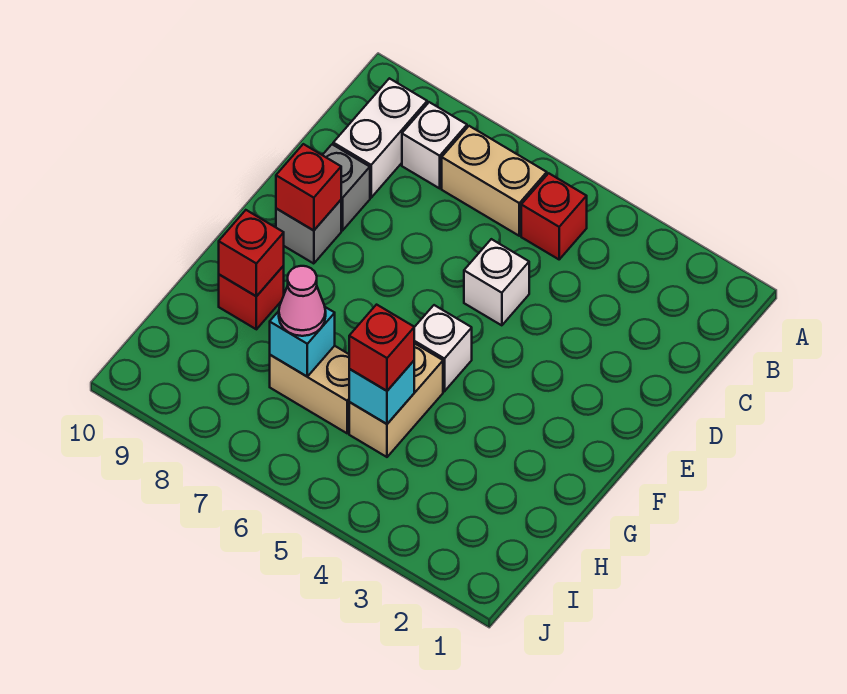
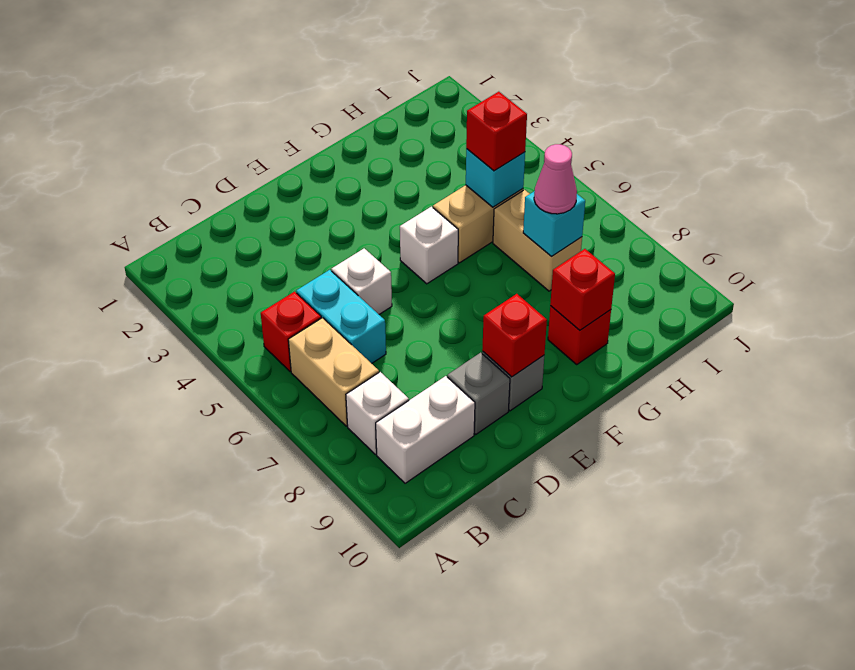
none -> cyan 1x2 brick [296,270,386,363]

